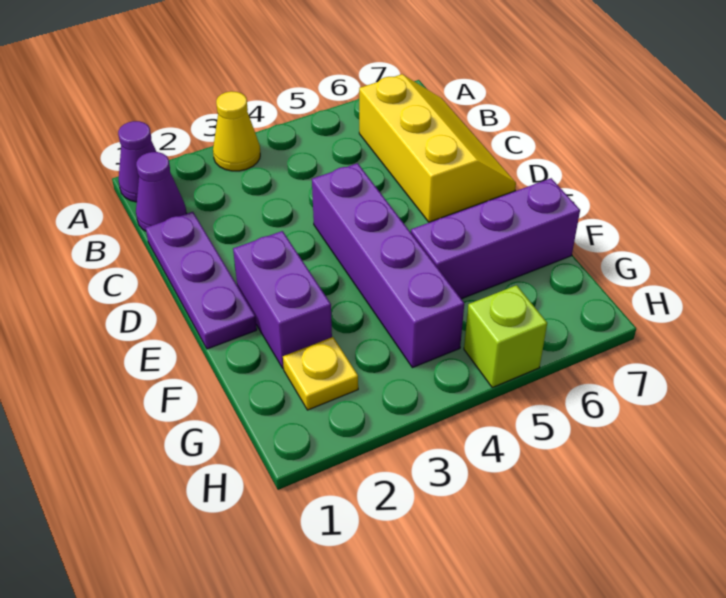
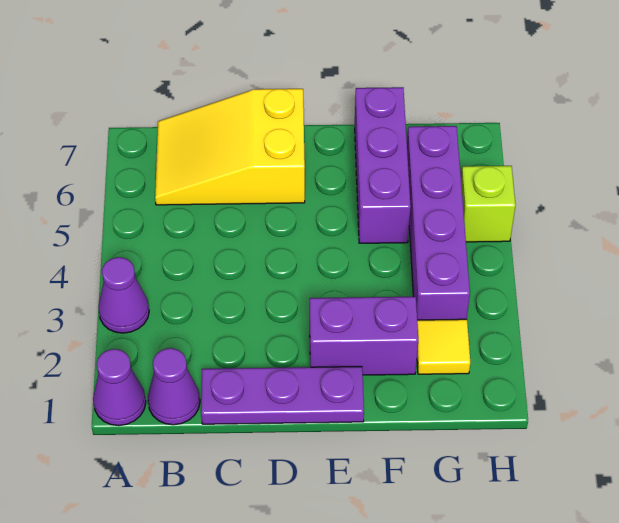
yellow 1x1 cone [213,91,260,171] -> purple 1x1 cone [98,257,149,333]
yellow 2x3 slope [359,74,516,222] -> yellow 2x3 slope turned to [155,89,305,205]
purple 1x4 brick [312,163,464,368] -> purple 1x4 brick turned to [407,126,470,320]
yellow 1x1 plate [283,337,358,410] -> yellow 1x1 tile [417,319,470,374]

